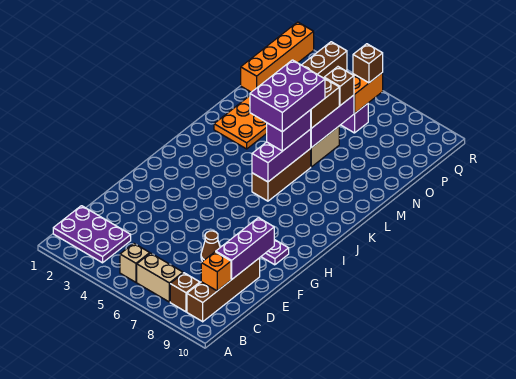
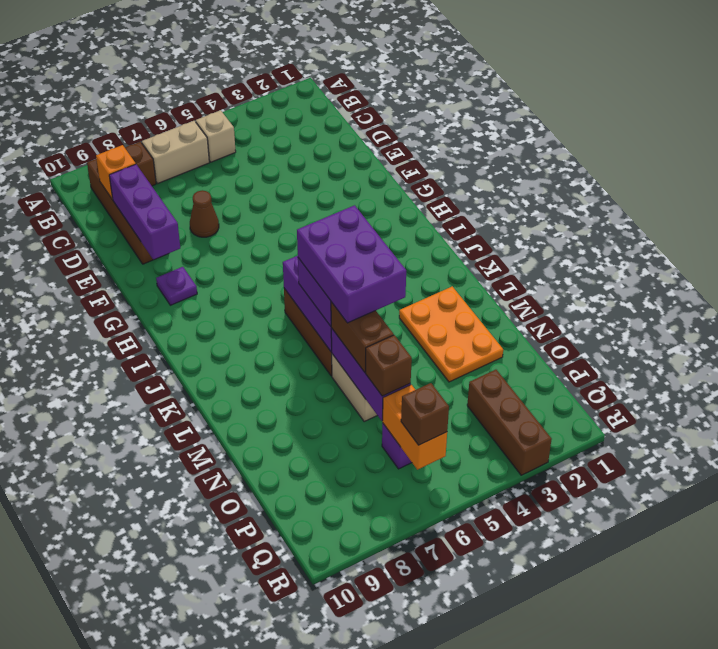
purple 2x3 plate [53,206,131,263] -> none
orange 1x4 brick [241,22,314,92] -> none

